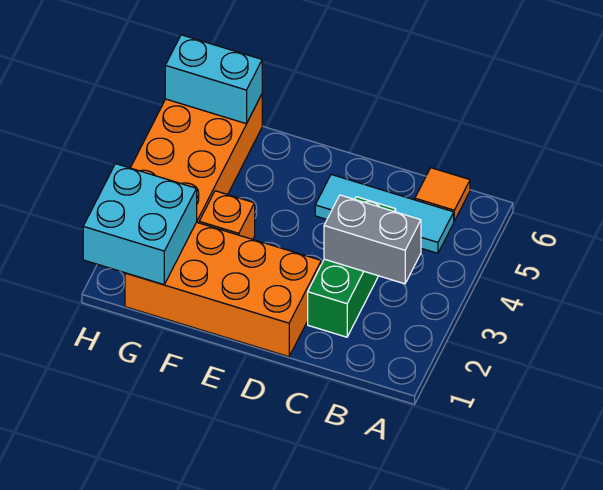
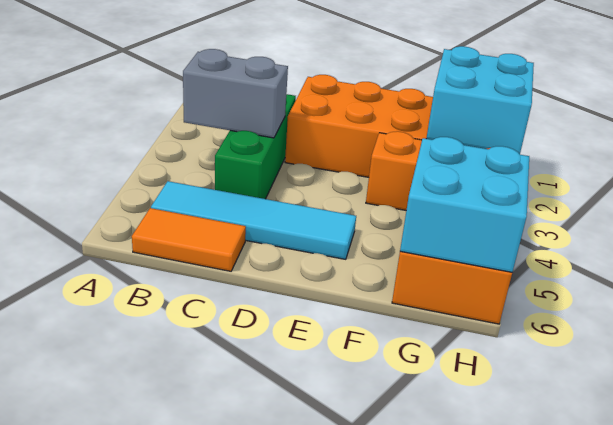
cyan 1x3 tile [315,175,454,253] -> cyan 1x4 tile [151,181,356,259]
orange 1x1 tile [415,168,470,221] -> orange 1x2 tile [132,208,246,271]
cyan 1x2 brick [165,35,262,124] -> cyan 2x2 brick [400,137,529,272]

